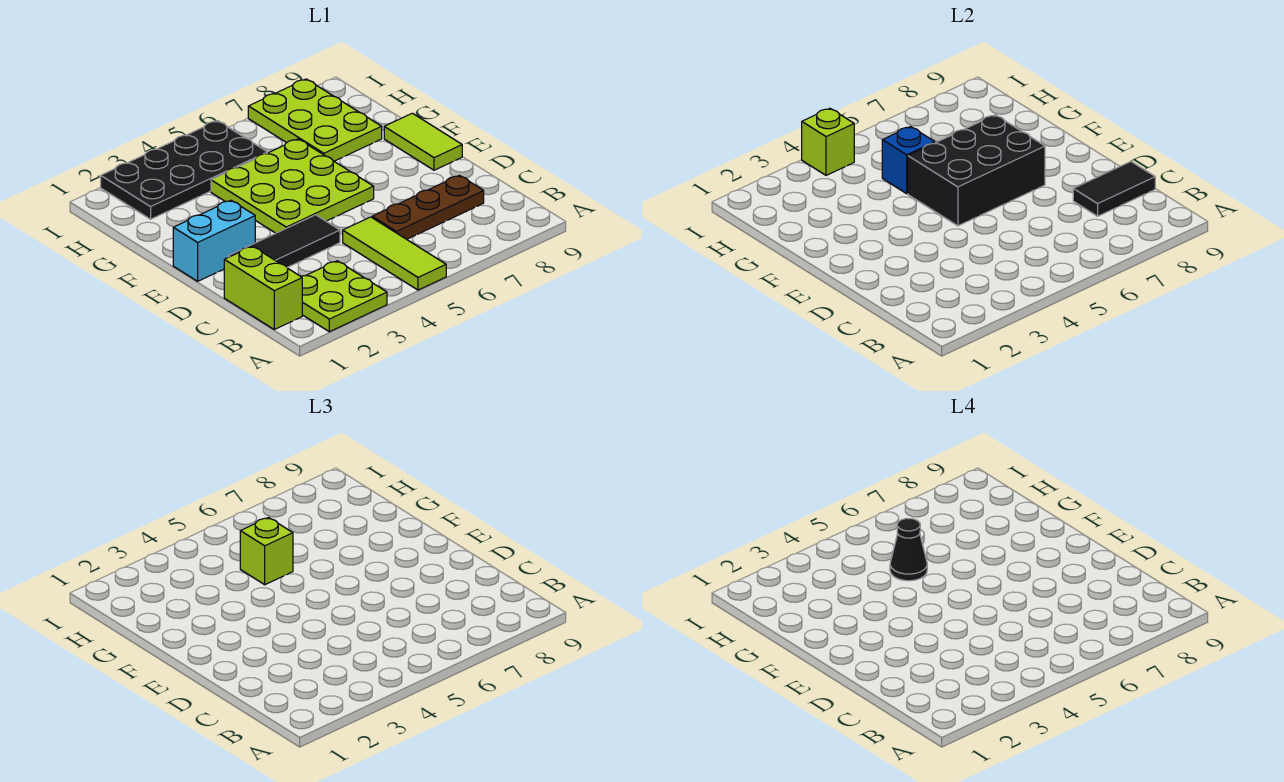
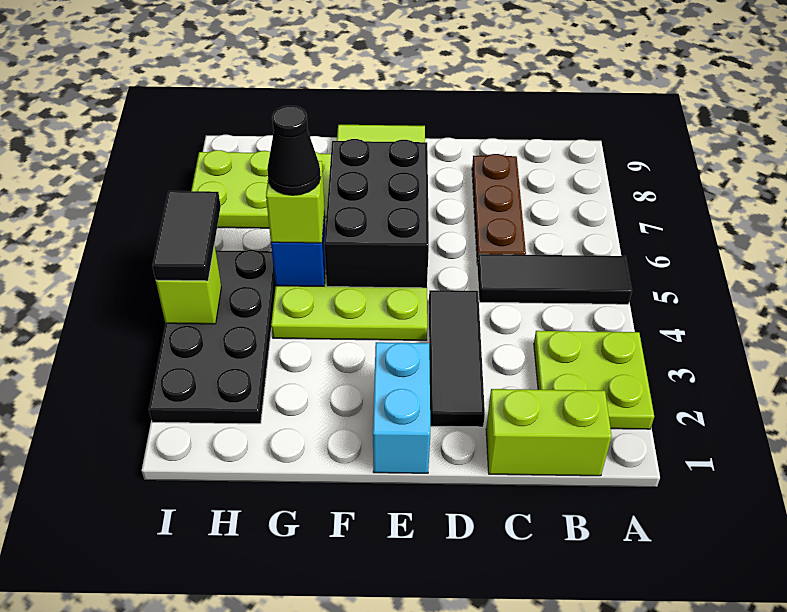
lime 1x3 tile [343,217,446,290] -> black 1x3 tile [477,254,632,304]
black 1x2 tile [1073,162,1155,216] -> black 1x2 tile moved to [152,191,221,281]

